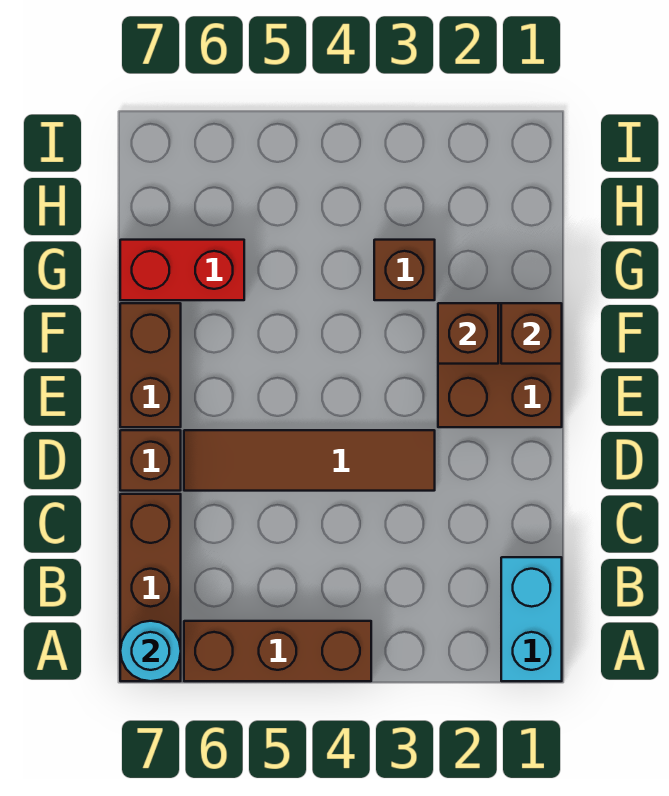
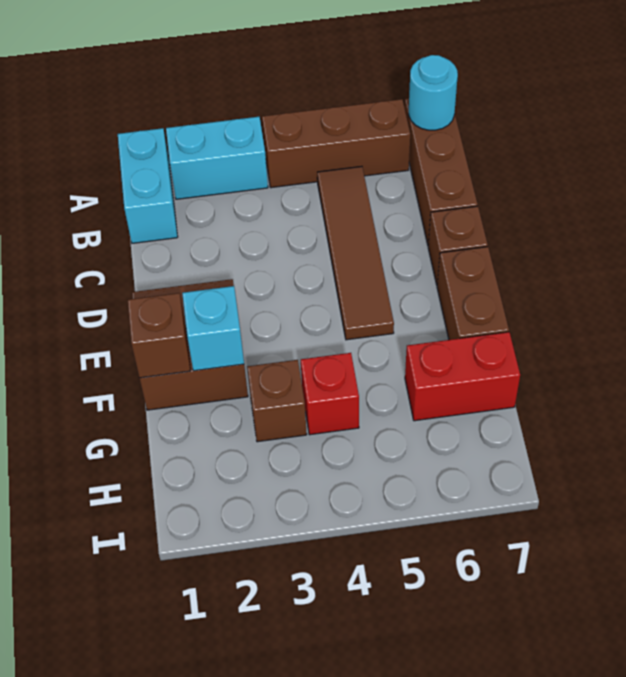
none -> cyan 1x2 brick [166,117,268,199]
brown 1x4 tile [184,430,435,491] -> brown 1x4 tile turned to [317,166,394,340]
brown 1x1 brick [438,303,498,364] -> cyan 1x1 brick [182,286,244,371]
none -> red 1x1 brick [301,353,359,435]

